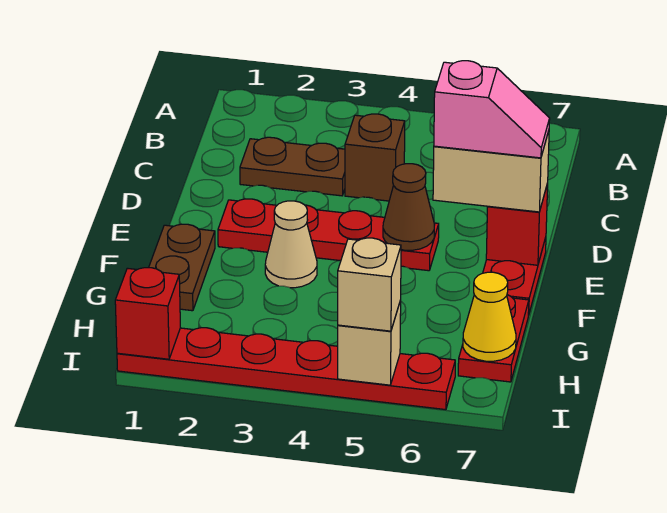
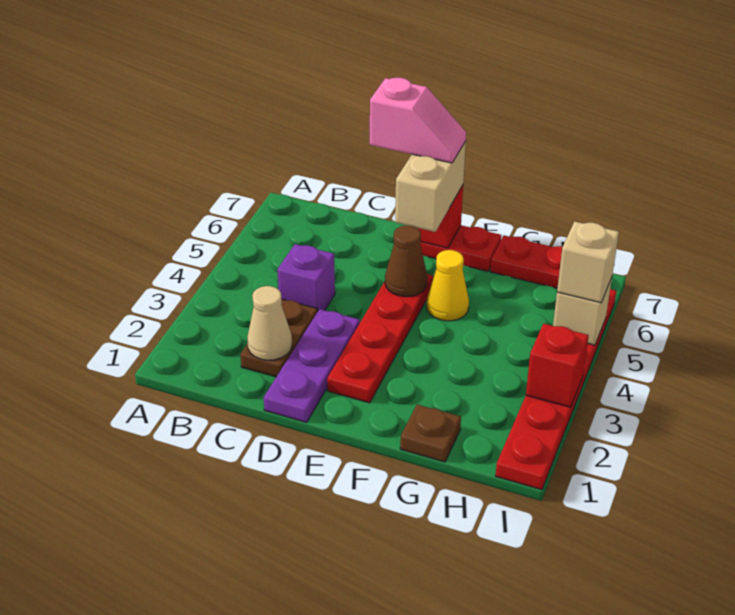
brown 1x1 brick [345,114,405,201] -> purple 1x1 brick [277,244,335,310]
none -> purple 1x3 plate [264,309,360,422]
pink 1x2 slope [434,61,550,158] -> pink 1x2 slope turned to [370,78,466,163]
brown 1x2 plate [149,224,215,311] -> brown 1x1 plate [400,405,461,462]
tan 1x1 cone [265,201,317,288] -> tan 1x1 cone moved to [247,286,292,360]
yellow 1x1 cone [463,272,516,361] -> yellow 1x1 cone moved to [426,250,469,321]
red 1x1 brick [115,268,180,359] -> red 1x1 brick moved to [526,324,589,407]

